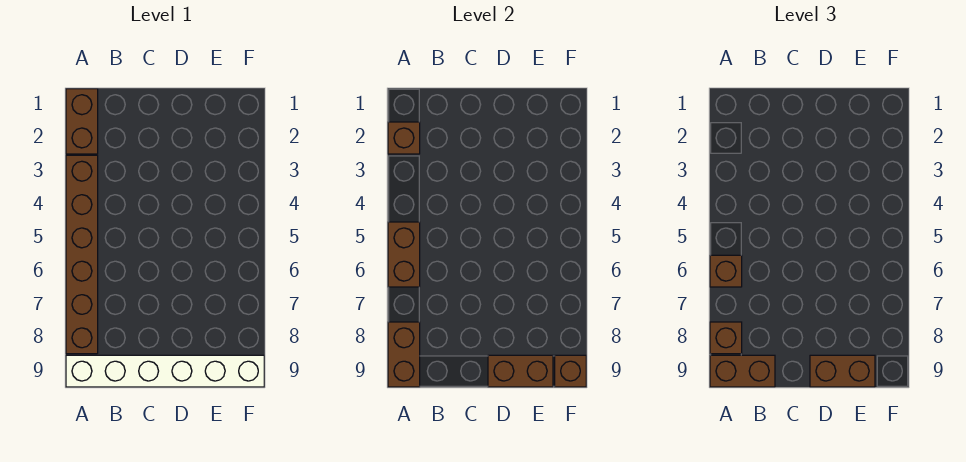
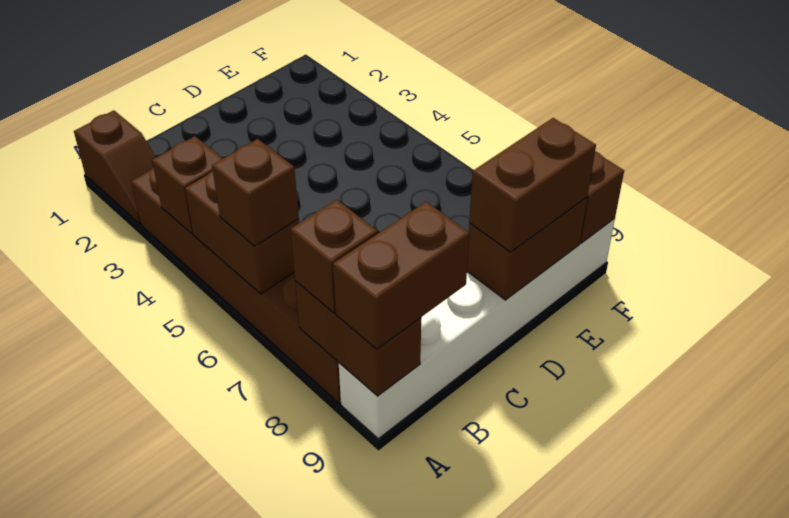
brown 1x2 brick [66,89,98,154] -> brown 1x2 slope [74,110,156,224]
brown 1x1 brick [388,122,420,154] -> brown 1x1 brick moved to [152,136,223,234]

